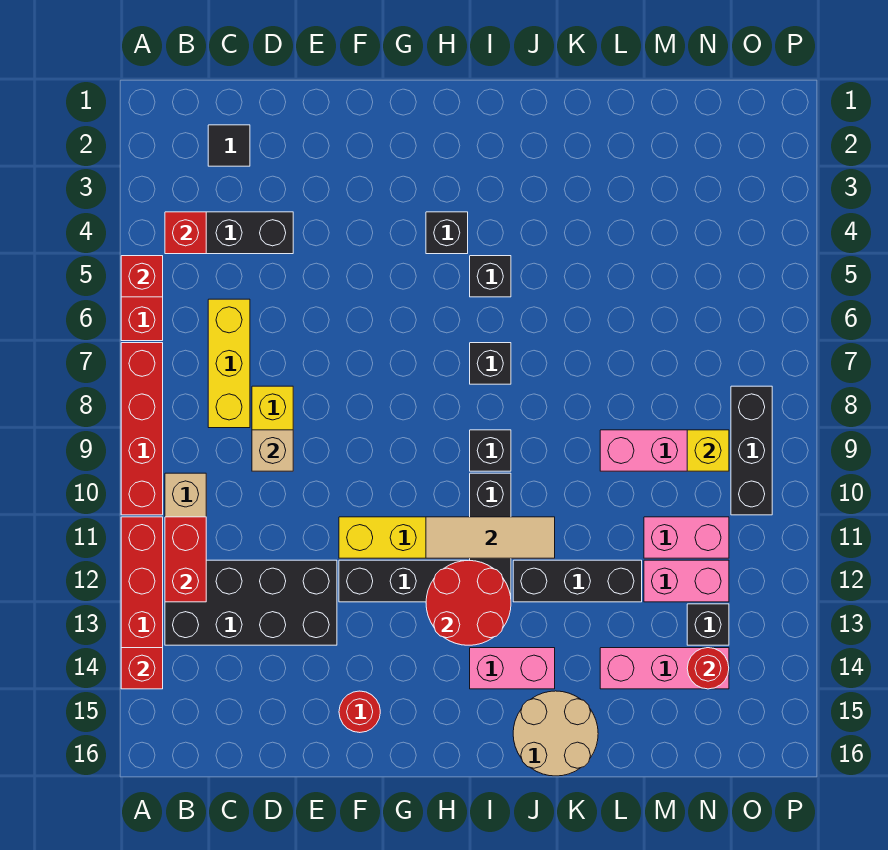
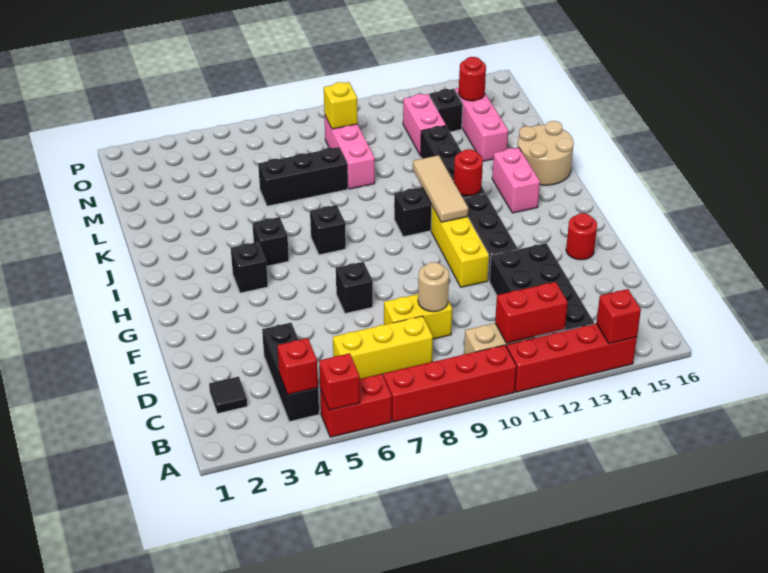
tan 1x1 brick [252,430,293,471] -> tan 1x1 round brick [418,262,449,312]
red 2x2 round brick [426,560,511,645] -> red 1x1 round brick [454,149,483,196]
black 1x1 brick [470,430,511,471] -> black 1x1 brick moved to [336,262,373,313]
pink 1x2 brick [644,517,729,558] -> none
black 1x3 brick [731,386,772,515] -> black 1x3 brick moved to [258,147,348,206]

